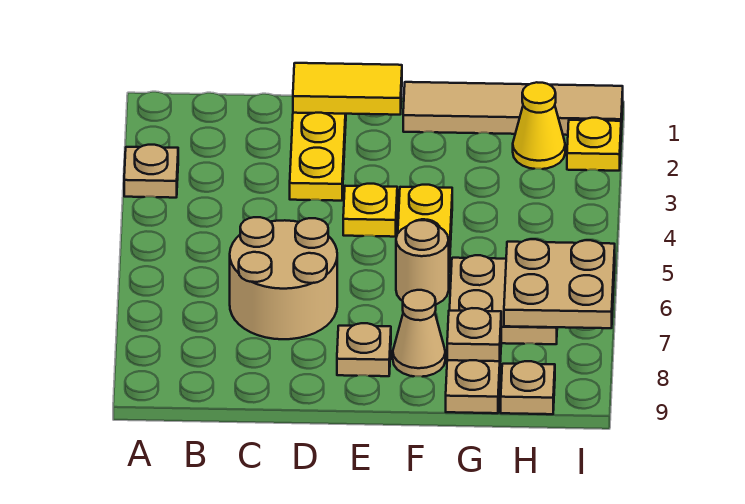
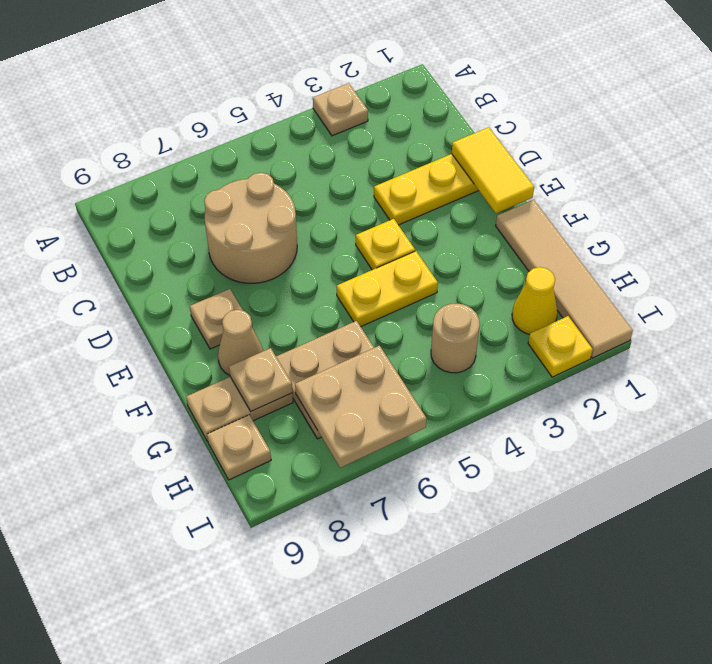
tan 1x1 round brick [396,220,449,304] -> tan 1x1 round brick moved to [431,304,480,373]

